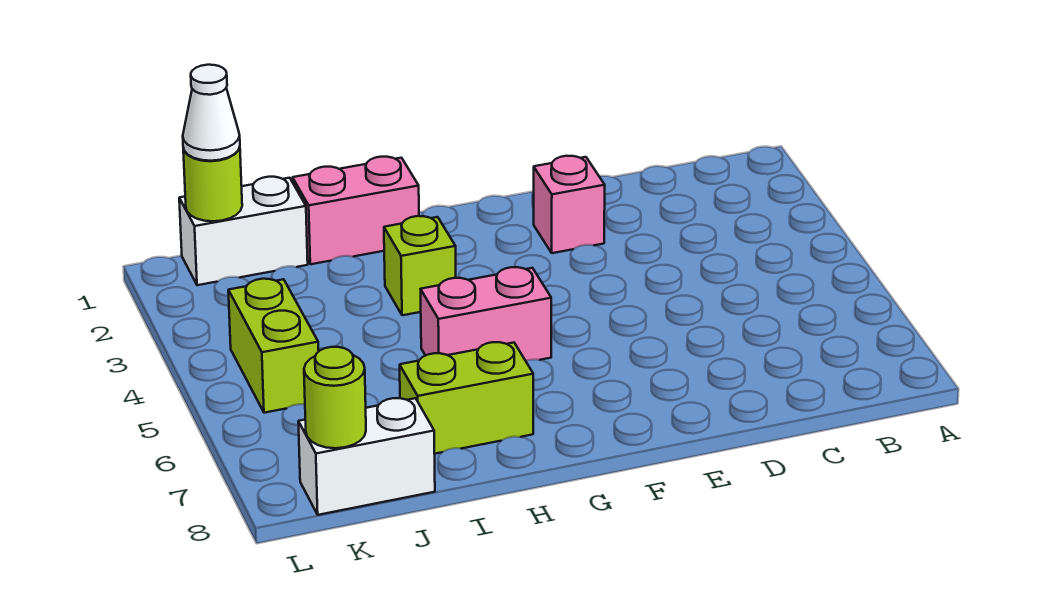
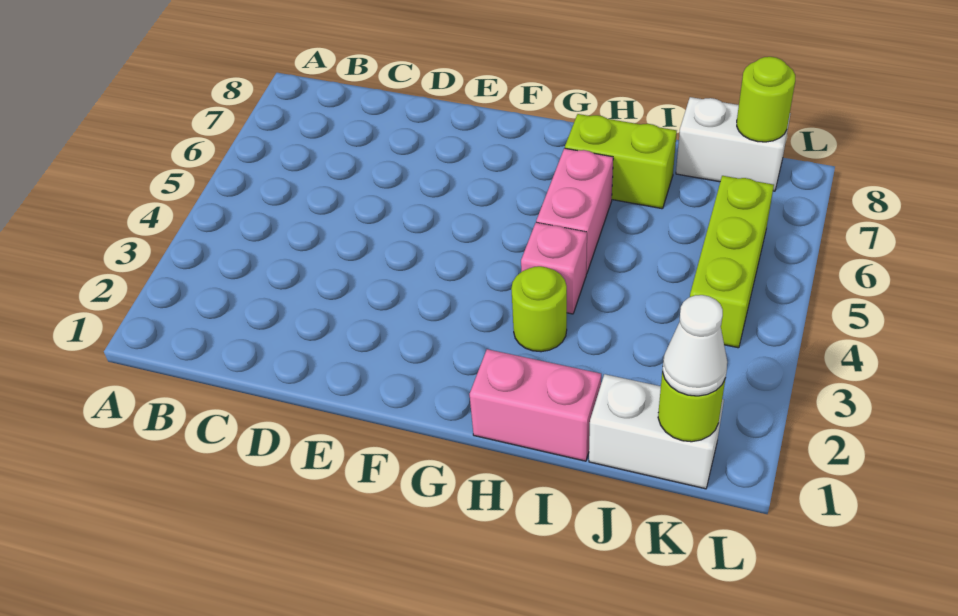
pink 1x1 brick [534,156,605,253] -> pink 1x1 brick moved to [521,222,587,314]
pink 1x2 brick [420,267,551,361] -> pink 1x2 brick turned to [536,148,613,274]
lime 1x1 brick [384,216,456,315] -> lime 1x1 round brick [511,266,567,352]
lime 1x2 brick [228,279,319,413] -> lime 1x3 brick [690,176,774,348]

